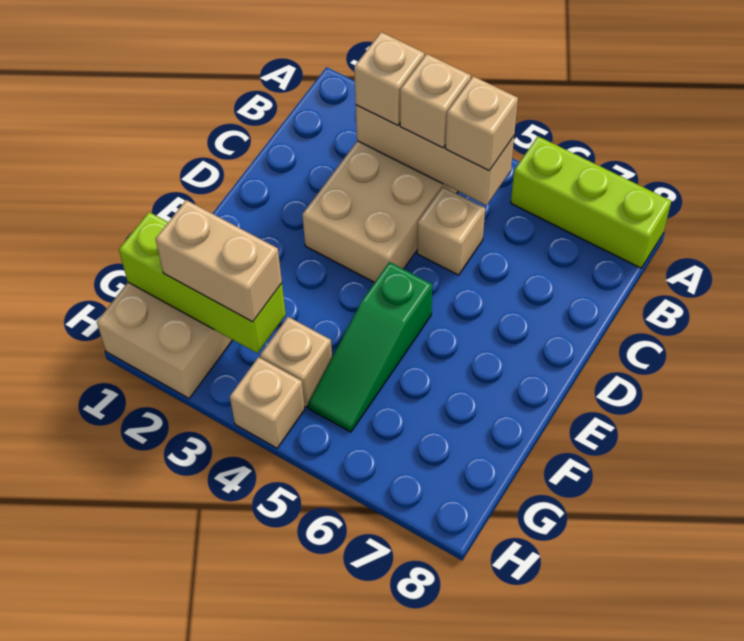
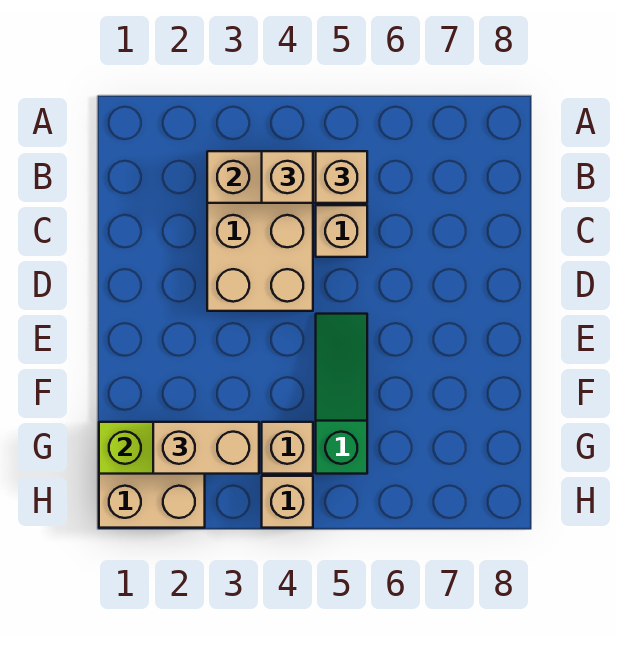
lime 1x3 brick [511,136,671,268] -> none
tan 1x1 brick [354,32,424,126] -> none
green 1x3 slope [308,262,432,432] -> green 1x3 slope turned to [316,314,367,474]

